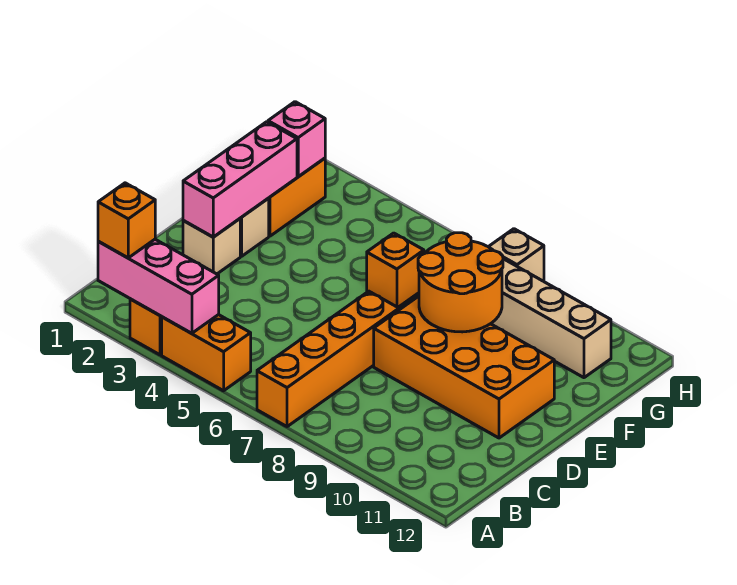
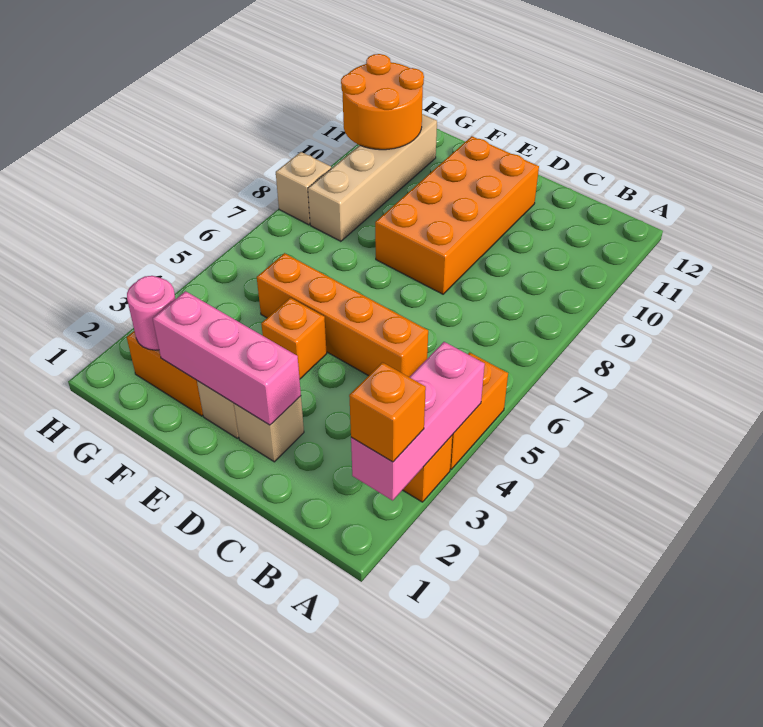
orange 1x4 brick [257,291,399,427] -> orange 1x4 brick moved to [257,253,428,377]
orange 2x2 round brick [418,233,503,332] -> orange 2x2 round brick moved to [341,54,424,150]
orange 1x1 brick [367,233,424,307] -> orange 1x1 brick moved to [261,298,327,379]
pink 1x1 brick [268,102,325,177] -> pink 1x1 round brick [127,276,175,350]

